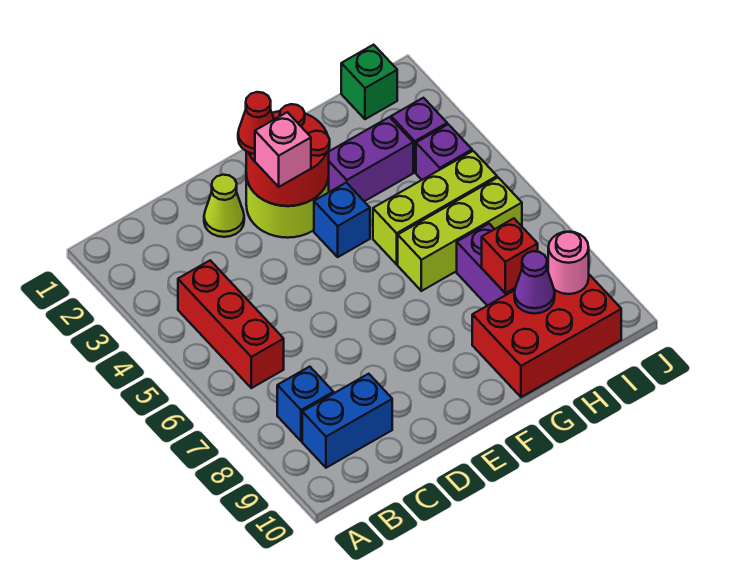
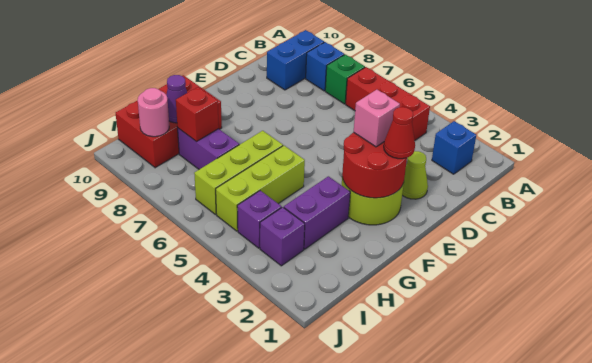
blue 1x1 brick [314,183,370,257] -> blue 1x1 brick moved to [432,121,476,174]
green 1x1 brick [341,45,397,119] -> green 1x1 brick moved to [325,54,365,104]

